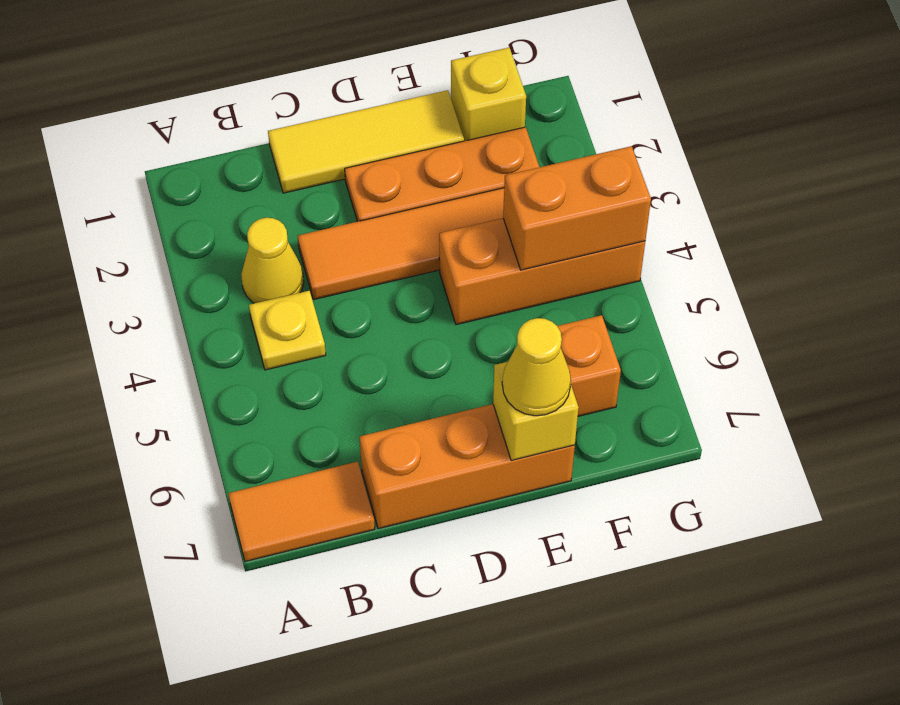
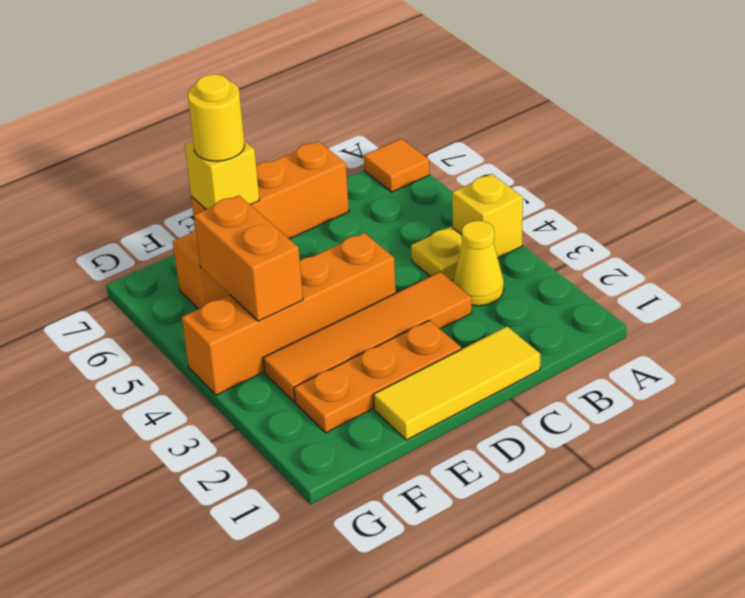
orange 1x2 tile [228,462,375,561] -> orange 1x1 tile [364,139,430,192]
orange 1x3 brick [439,218,645,325] -> orange 1x4 brick [182,233,396,395]
yellow 1x1 cone [502,318,571,416] -> yellow 1x1 round brick [188,74,245,161]
yellow 1x1 brick [451,48,526,141] -> yellow 1x1 brick moved to [452,174,523,258]
orange 1x2 brick [503,146,651,270] -> orange 1x2 brick turned to [194,196,303,321]

